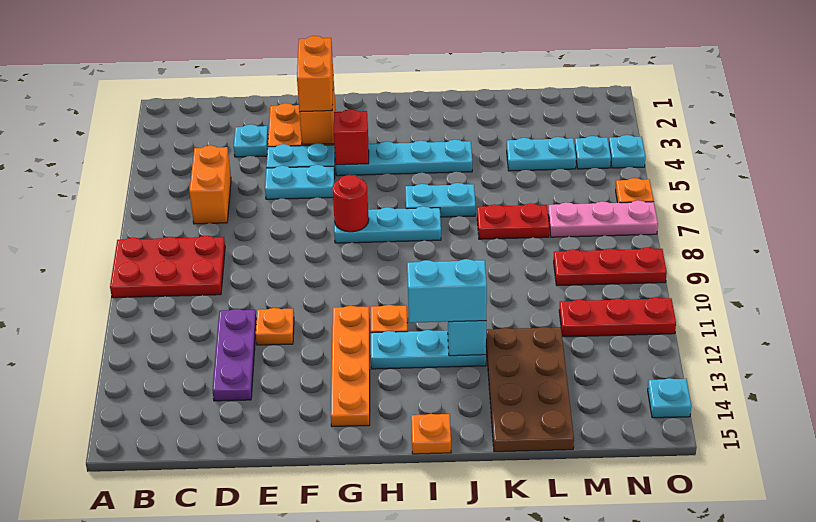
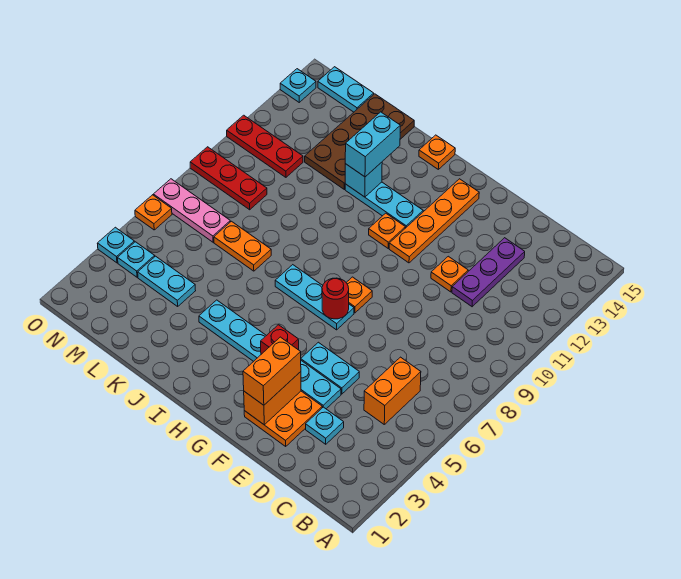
red 2x3 plate [110,236,225,298] -> none
none -> orange 1x1 plate [346,277,372,313]
cyan 1x2 plate [405,183,476,217] -> cyan 1x2 plate moved to [318,67,374,112]
cyan 1x2 brick [407,259,487,323] -> cyan 1x2 brick turned to [345,112,400,177]
red 1x2 plate [477,203,549,239] -> orange 1x2 plate [214,221,271,271]

